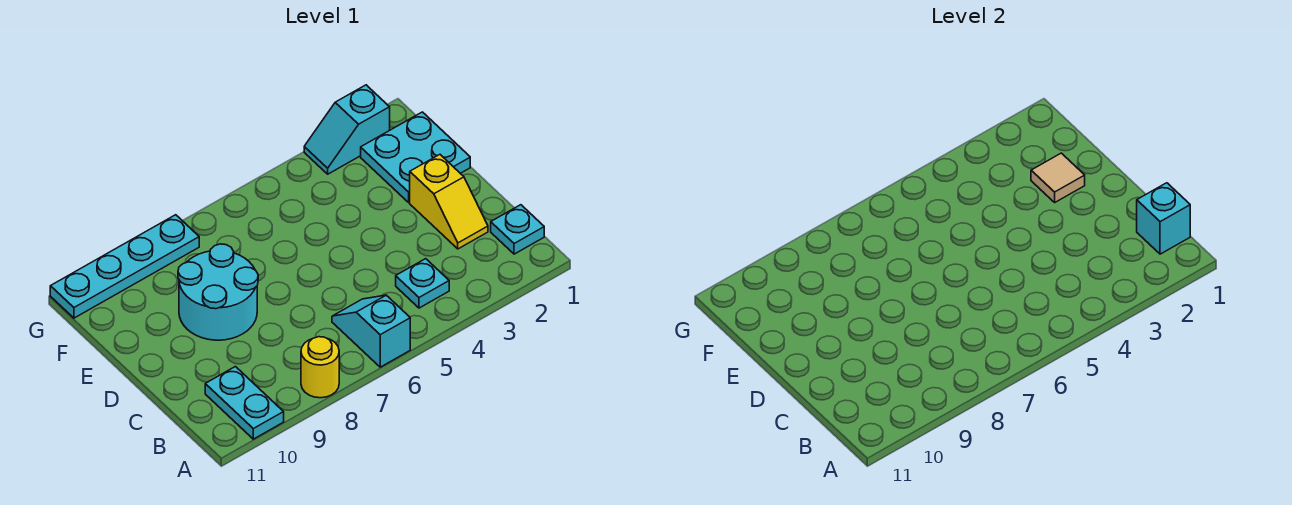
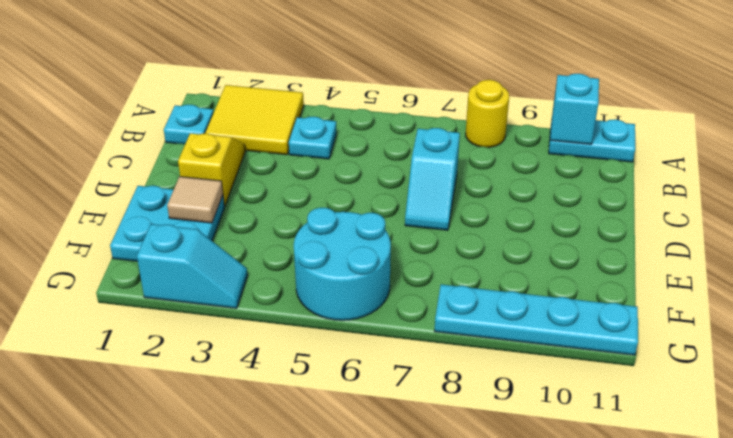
none -> yellow 2x2 tile [205,85,304,155]
cyan 1x2 slope [332,295,410,367] -> cyan 1x2 slope moved to [405,128,460,230]
cyan 1x2 plate [205,367,284,439] -> cyan 1x2 plate turned to [549,119,635,162]
cyan 1x1 brick [1137,183,1190,254] -> cyan 1x1 brick moved to [550,74,599,144]
cyan 2x2 round brick [178,244,258,340] -> cyan 2x2 round brick moved to [294,208,391,320]

